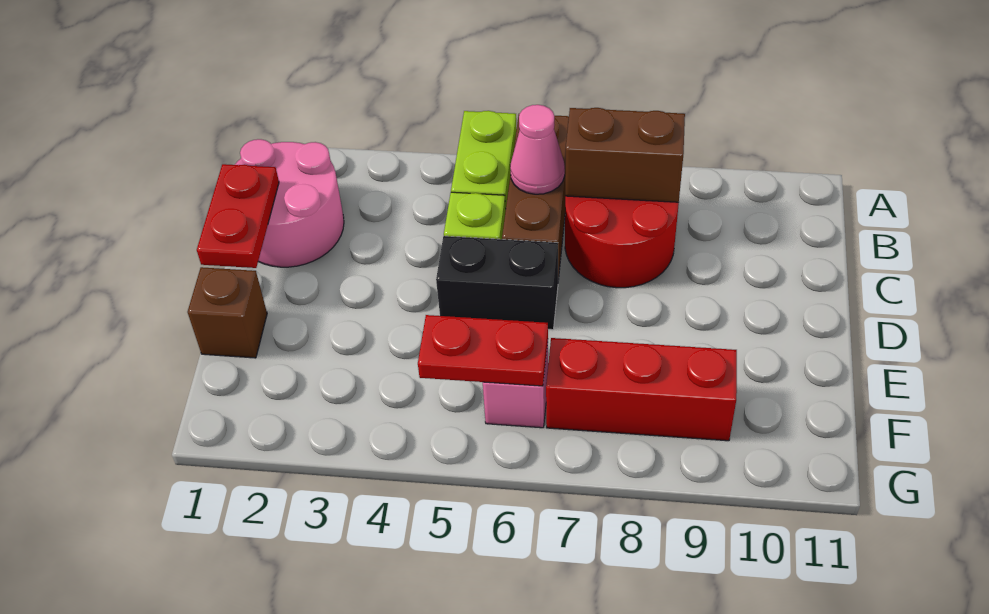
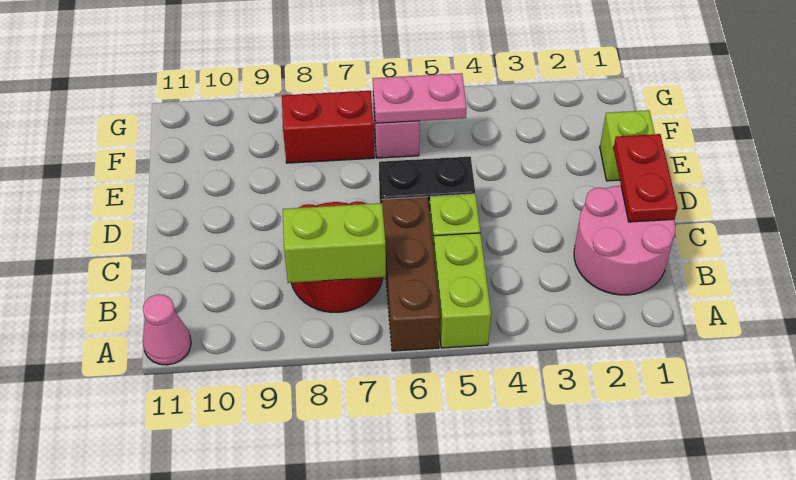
pink 1x1 cone [510,105,565,194] -> pink 1x1 cone moved to [143,294,191,365]
brown 1x2 brick [565,108,685,202] -> lime 1x2 brick [283,203,386,283]
brown 1x1 brick [188,267,267,358] -> lime 1x1 brick [600,110,655,181]
red 1x2 plate [418,315,548,386] -> pink 1x2 plate [373,73,467,123]
red 1x3 brick [546,338,737,441] -> red 1x2 brick [282,91,374,163]

